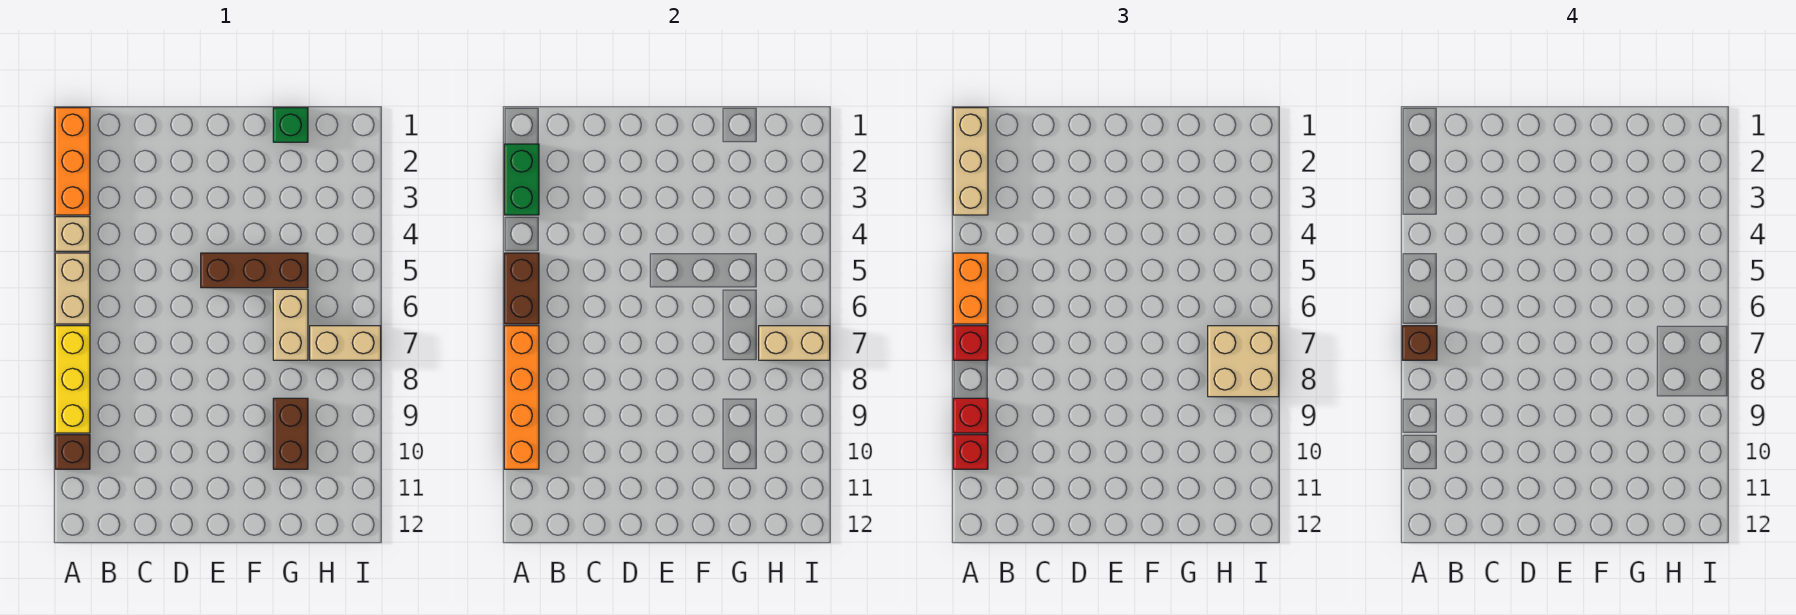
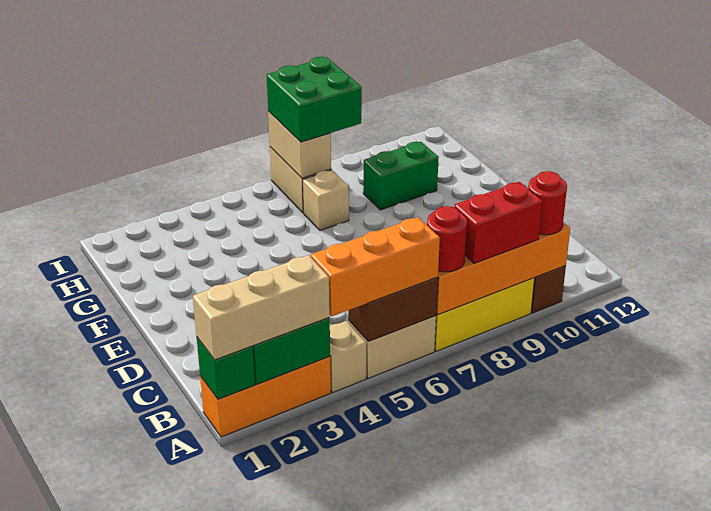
orange 1x2 brick [953,253,988,324] -> orange 1x3 brick [311,217,440,316]
red 1x1 brick [953,326,988,360] -> red 1x1 round brick [427,206,467,272]
brown 1x1 brick [1402,326,1437,360] -> none
red 1x1 brick [953,398,988,433] -> red 1x2 brick [454,182,542,264]
red 1x1 brick [953,435,988,469] -> red 1x1 round brick [528,171,567,235]
brown 1x3 brick [201,253,308,288] -> none
green 1x1 brick [273,108,308,142] -> green 1x1 brick moved to [197,338,255,399]
tan 1x2 brick [273,289,308,360] -> tan 1x1 brick [303,170,349,230]
brown 1x2 brick [273,398,308,469] -> green 1x2 brick [363,142,439,210]
tan 2x2 brick [1208,326,1279,397] -> green 2x2 brick [267,57,362,142]

